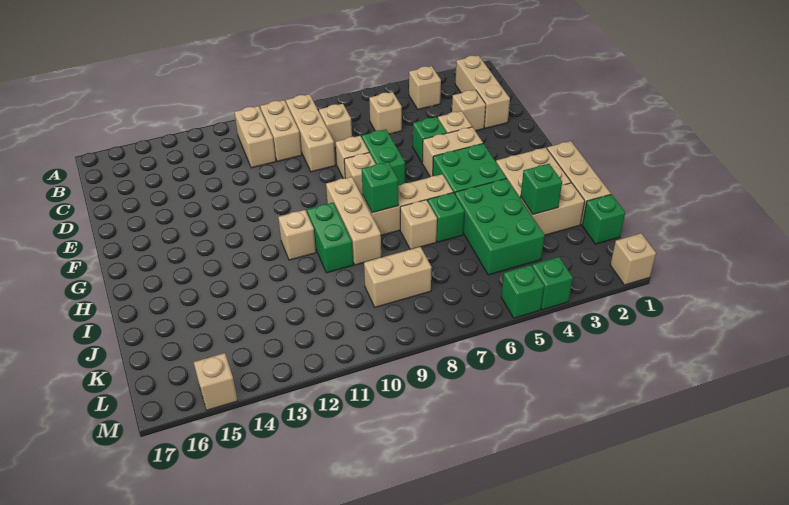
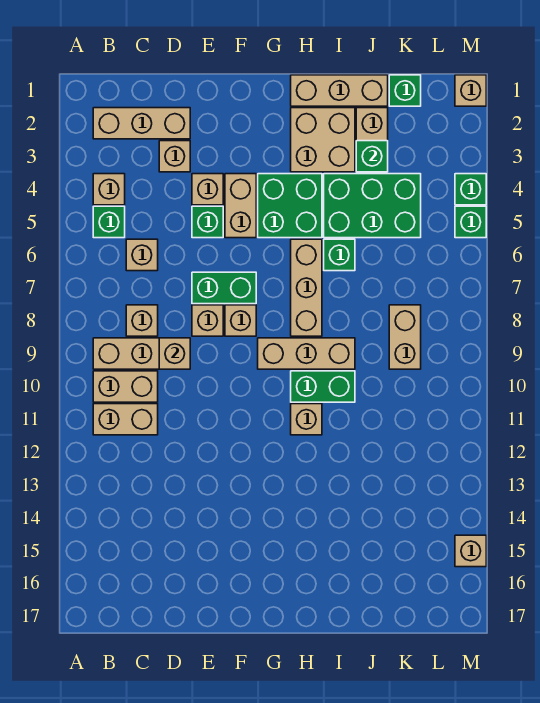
green 1x1 brick [362,162,399,213] -> green 1x1 brick moved to [93,206,125,238]
tan 1x1 brick [400,200,437,250] -> tan 1x1 brick moved to [159,338,190,369]

